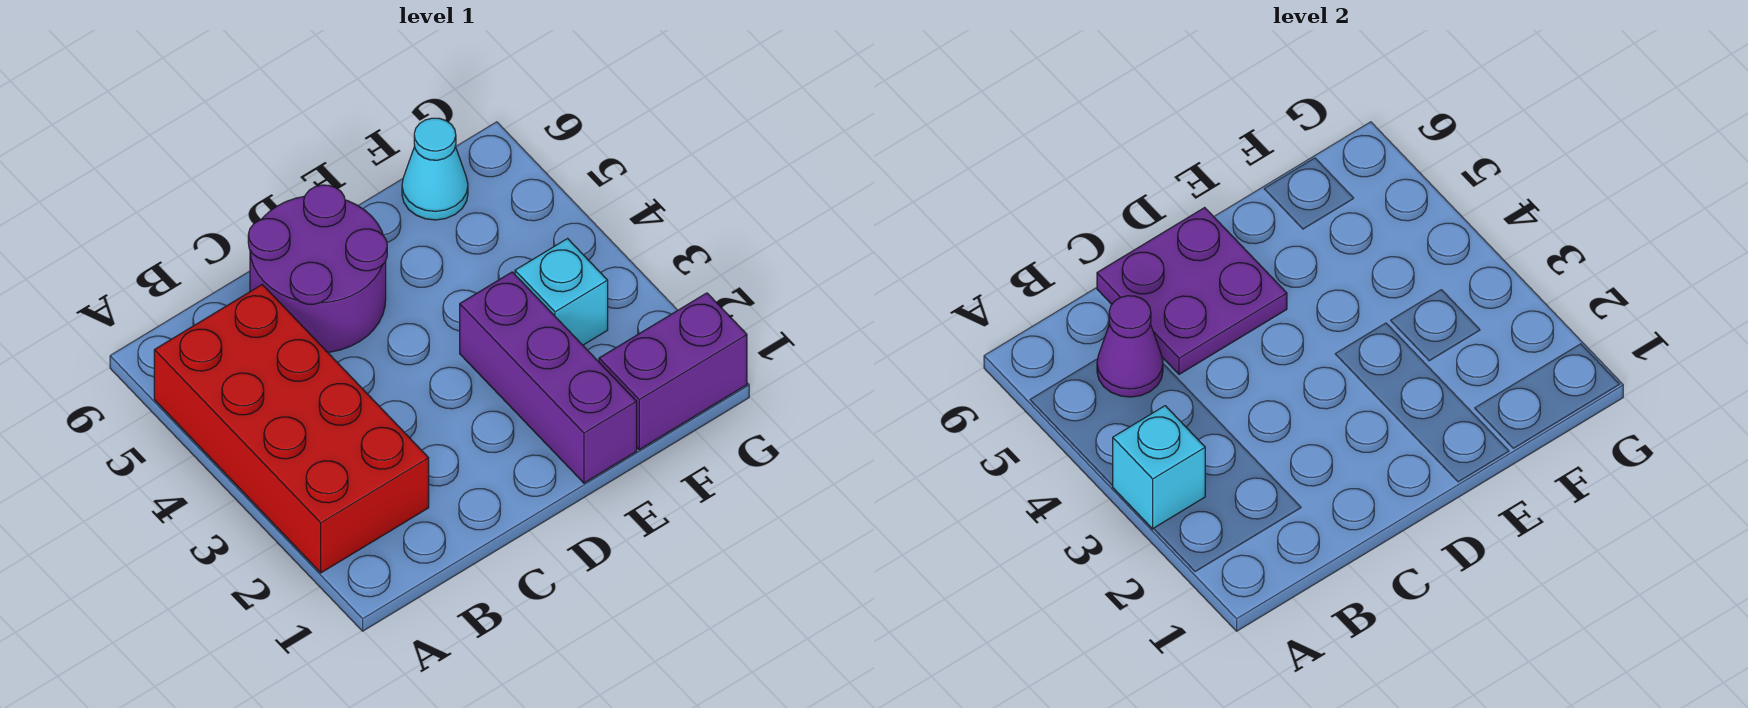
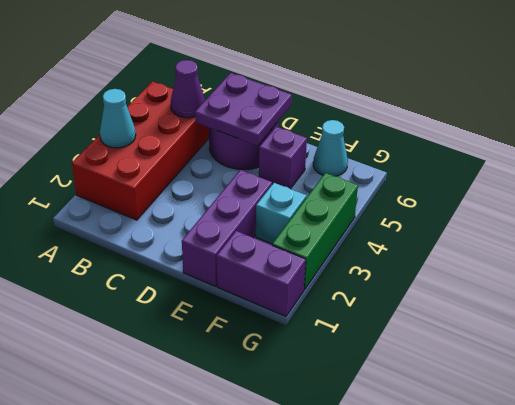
cyan 1x1 brick [1113,406,1205,529] -> cyan 1x1 cone [100,89,136,148]
none -> purple 1x1 brick [259,127,307,189]
none -> green 1x3 brick [272,173,358,290]

